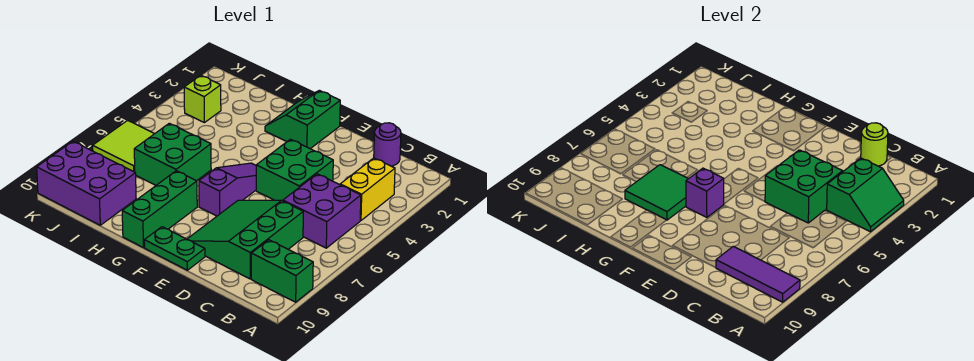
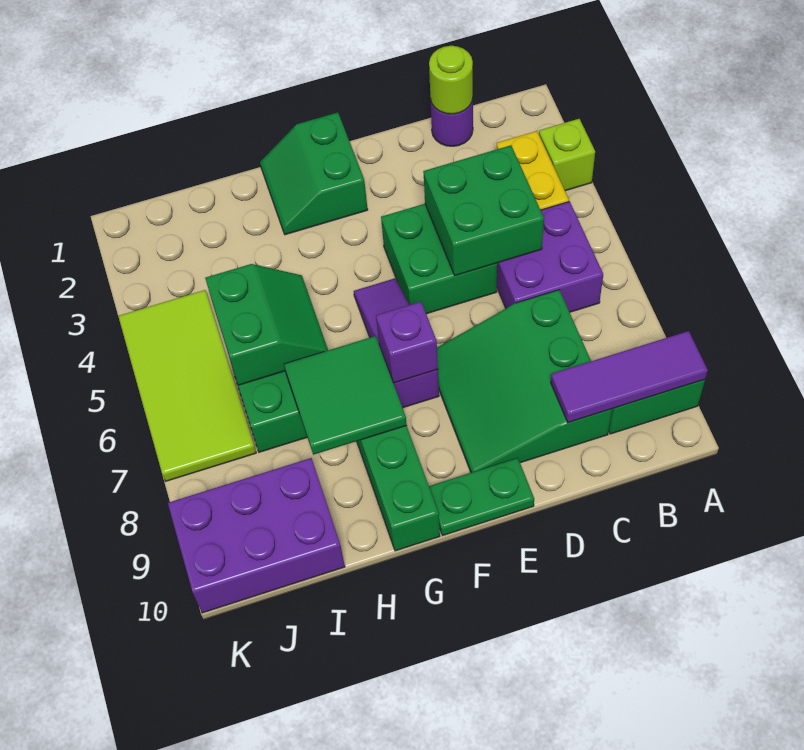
green 2x2 slope [827,158,904,232] -> green 2x2 slope moved to [205,264,328,385]
lime 1x1 brick [184,75,221,123] -> lime 1x1 brick moved to [539,119,595,191]
lime 2x2 tile [93,120,154,172] -> lime 2x4 tile [118,290,256,481]

